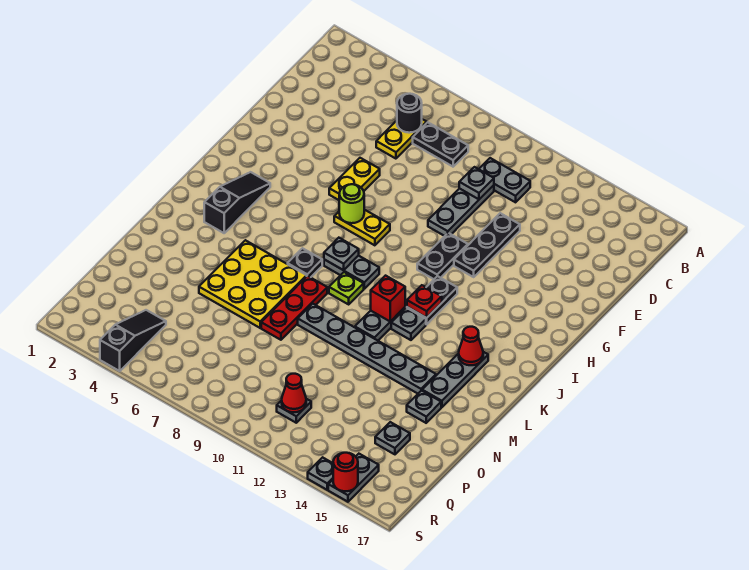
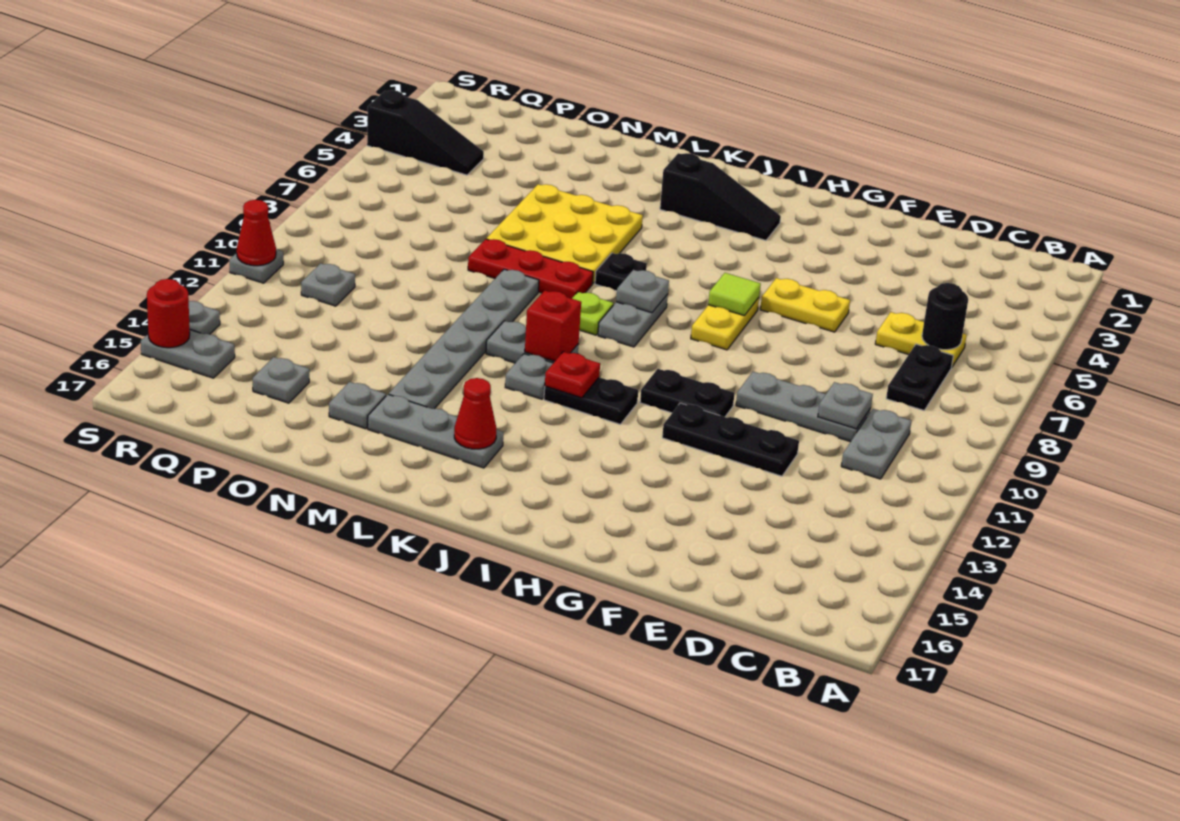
lime 1x1 round brick [339,184,364,223] -> lime 1x1 tile [708,273,761,316]
red 1x1 cone [282,374,306,412] -> red 1x1 cone moved to [237,200,276,266]
none -> grey 1x1 plate [230,249,283,283]

